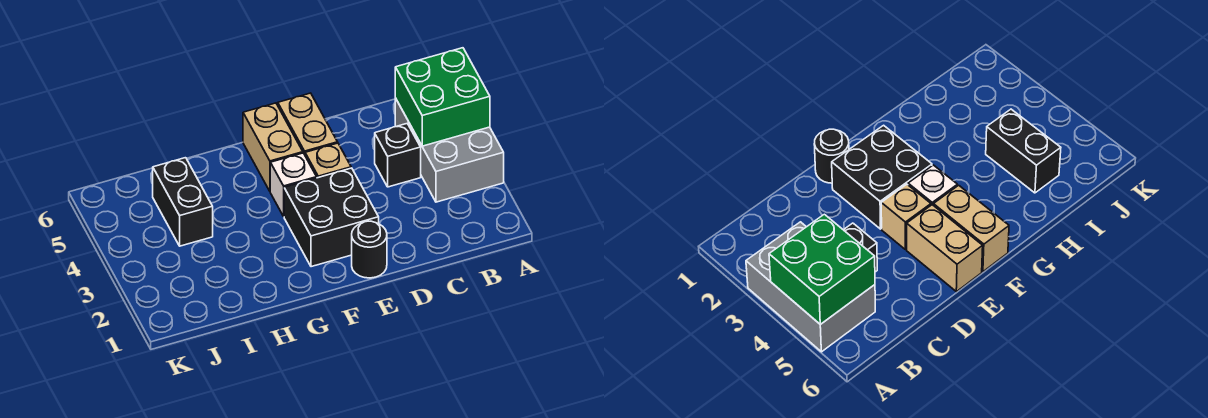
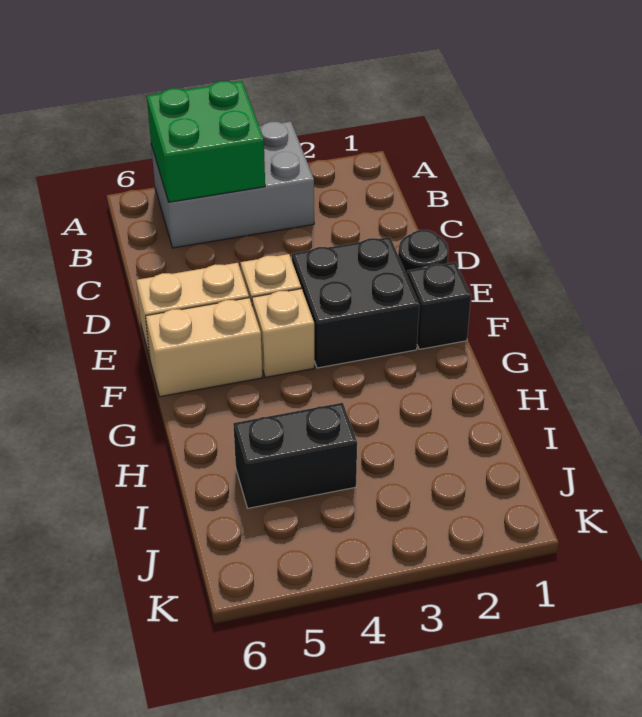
black 1x1 brick [375,124,421,187] -> black 1x1 brick moved to [407,262,471,349]
white 1x1 brick [270,153,317,216] -> tan 1x1 brick [252,289,314,377]

